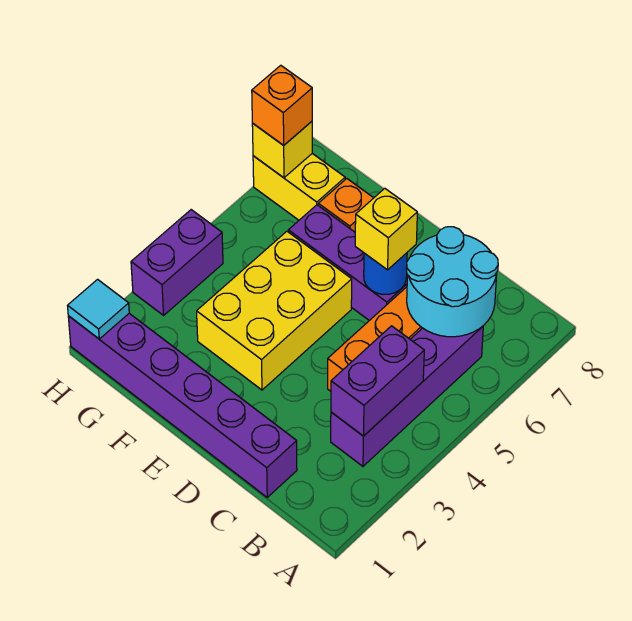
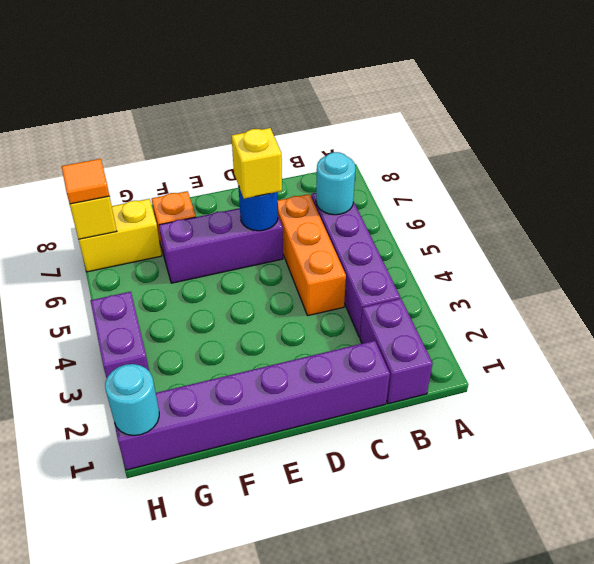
purple 1x2 brick [331,326,424,436] -> purple 1x2 brick moved to [360,298,433,404]
cyan 2x2 round brick [407,227,498,337] -> cyan 1x1 round brick [316,152,355,215]
yellow 2x3 brick [197,231,352,390] -> none
cyan 1x1 tile [68,279,129,339] -> cyan 1x1 round brick [105,364,159,436]
orange 1x1 brick [252,65,312,145] -> orange 1x1 tile [62,159,109,204]

